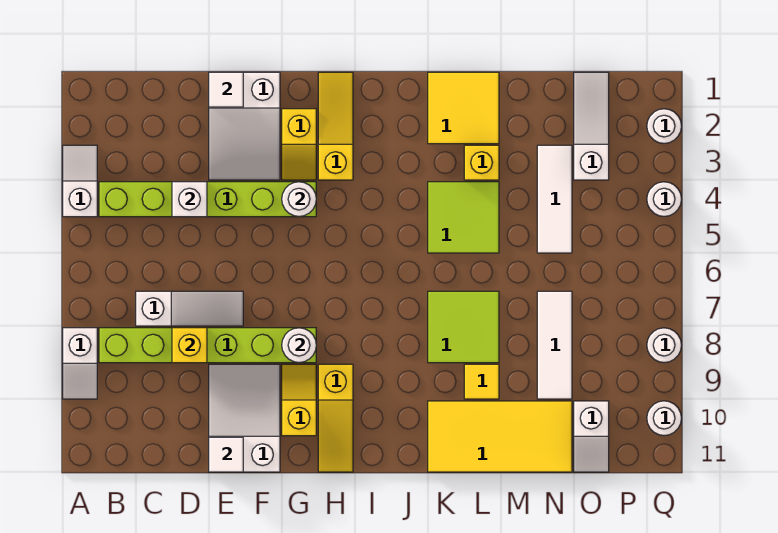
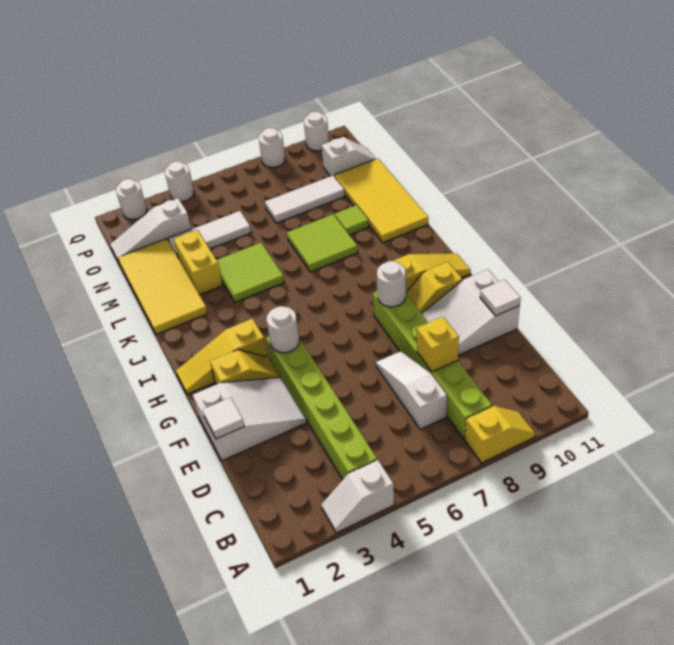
white 1x2 slope [63,328,97,399] -> yellow 1x2 slope [465,406,535,463]
white 1x1 brick [172,182,207,217] -> none
yellow 2x2 tile [428,72,499,144] -> yellow 2x4 tile [118,239,208,334]
yellow 1x1 brick [464,145,499,180] -> yellow 1x2 brick [174,230,223,295]
yellow 1x1 tile [464,364,499,399] -> lime 1x1 tile [335,205,369,235]

